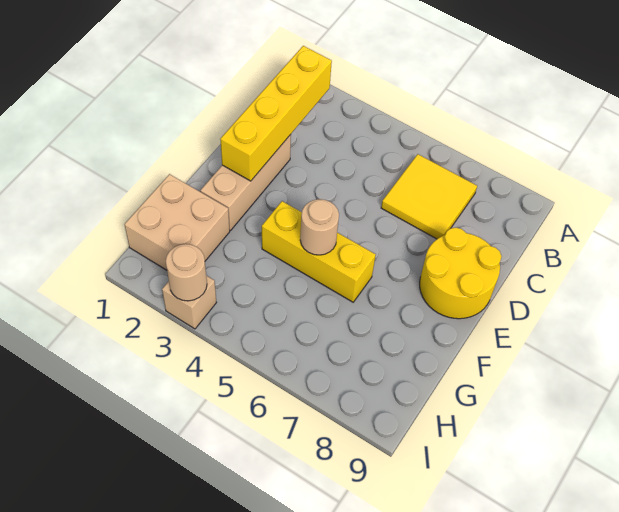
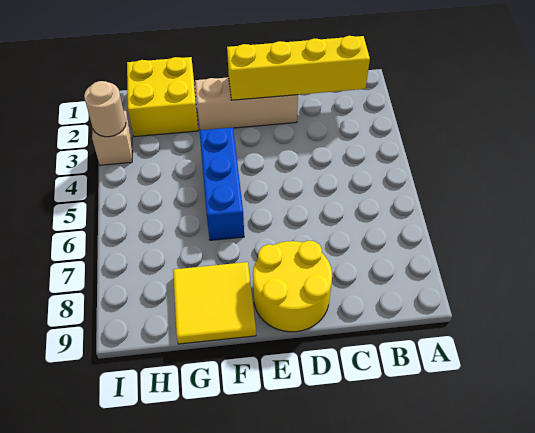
yellow 2x2 tile [381,154,477,239] -> yellow 2x2 tile moved to [173,262,256,344]
yellow 1x3 brick [262,201,376,302] -> blue 1x3 brick [200,128,244,240]
tan 1x1 round brick [300,199,339,255] -> none
tan 2x2 brick [124,174,230,270] -> yellow 2x2 brick [127,57,198,137]

